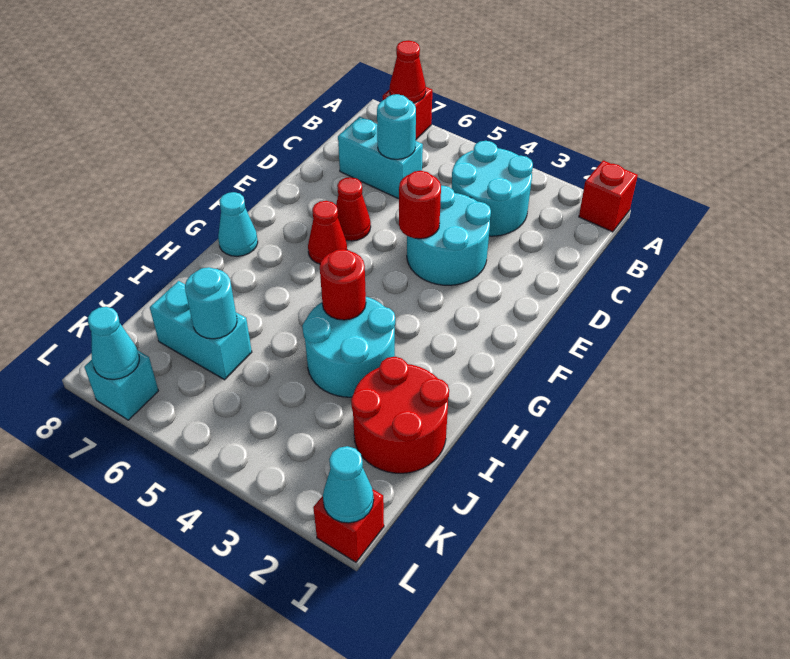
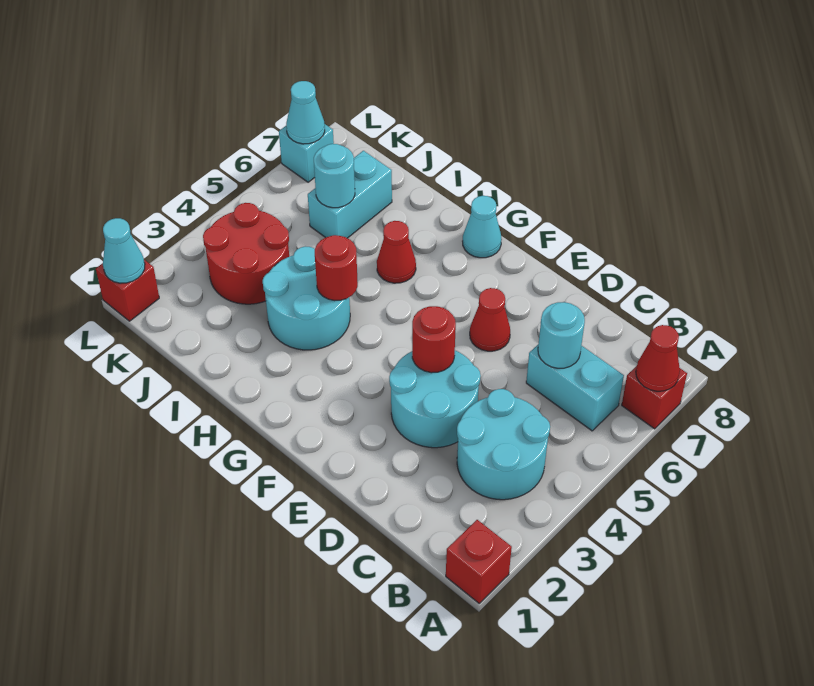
cyan 1x2 brick [338,117,423,199] -> cyan 1x2 brick turned to [526,345,624,431]
red 1x1 cone [308,201,347,264] -> red 1x1 cone moved to [377,221,416,283]
red 2x2 round brick [351,357,449,473] -> red 2x2 round brick moved to [203,203,289,304]

